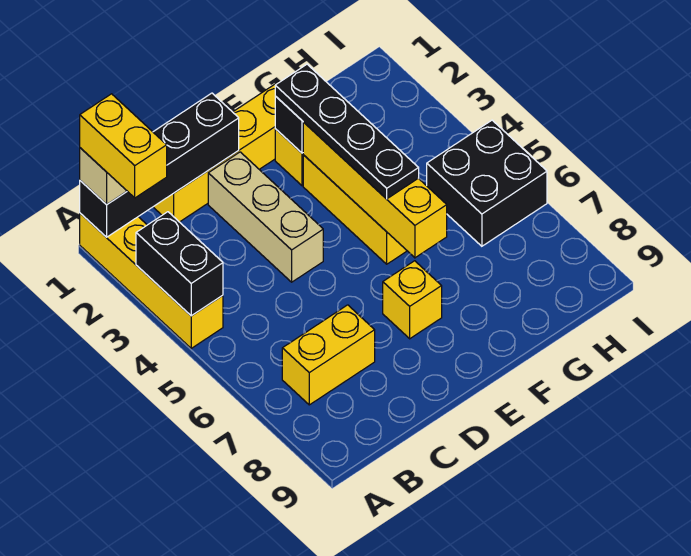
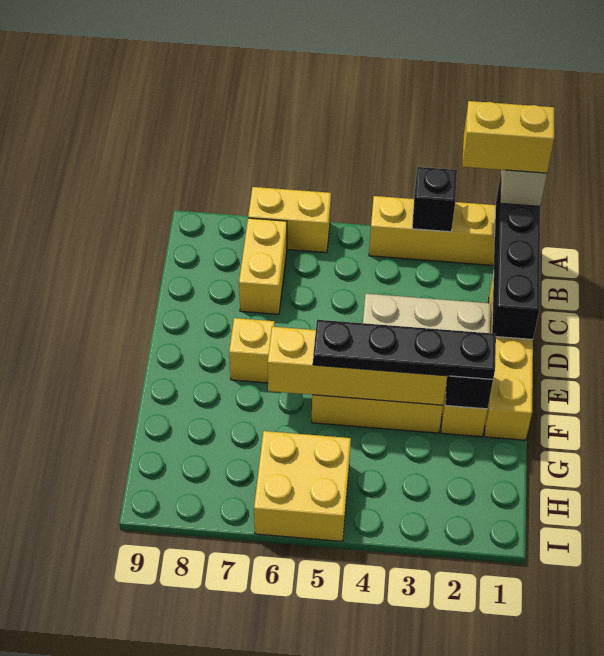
black 1x2 brick [136,212,223,316] -> black 1x1 brick [412,167,457,232]
none -> yellow 1x2 brick [248,187,331,253]
black 2x2 brick [427,120,547,246] -> yellow 2x2 brick [254,431,351,541]

